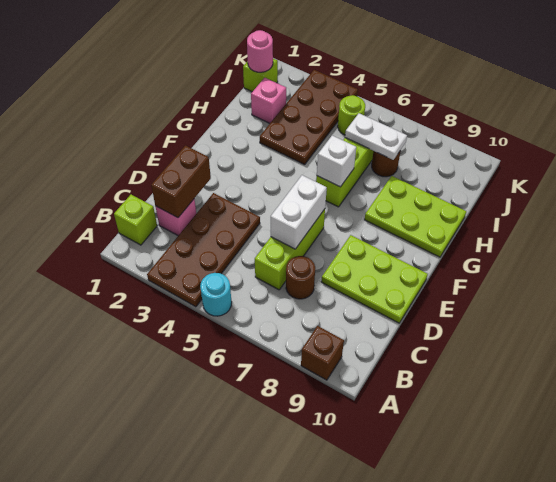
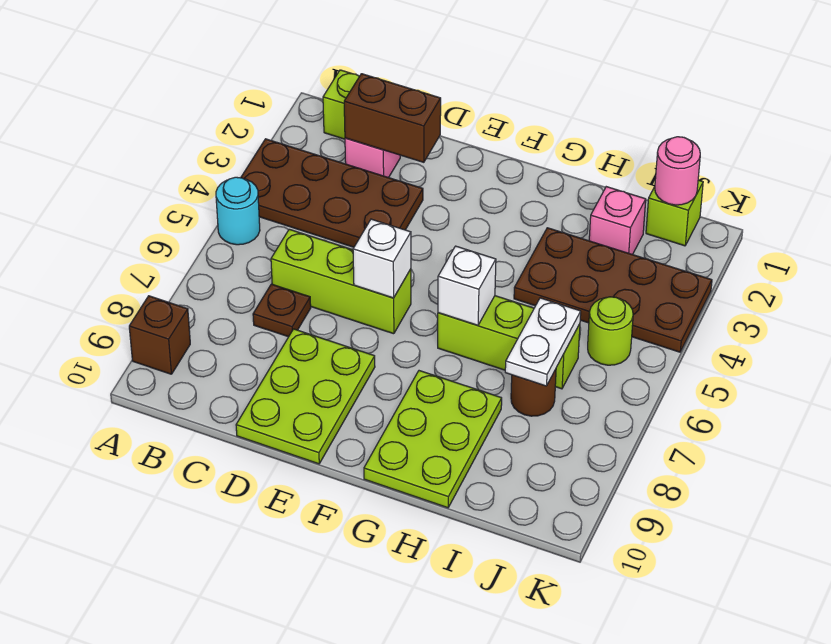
brown 1x1 round brick [286,256,315,299] -> brown 1x1 plate [253,284,311,337]
white 1x2 brick [271,175,327,249] -> white 1x1 brick [353,219,411,298]

